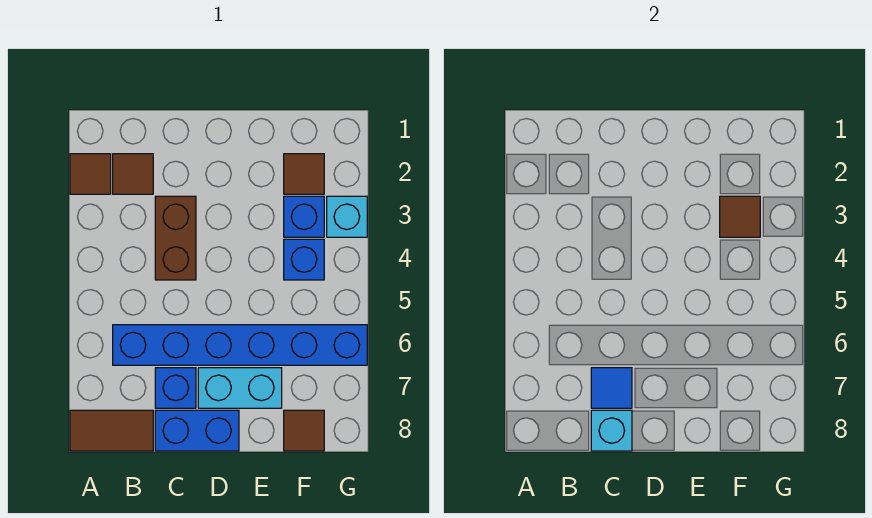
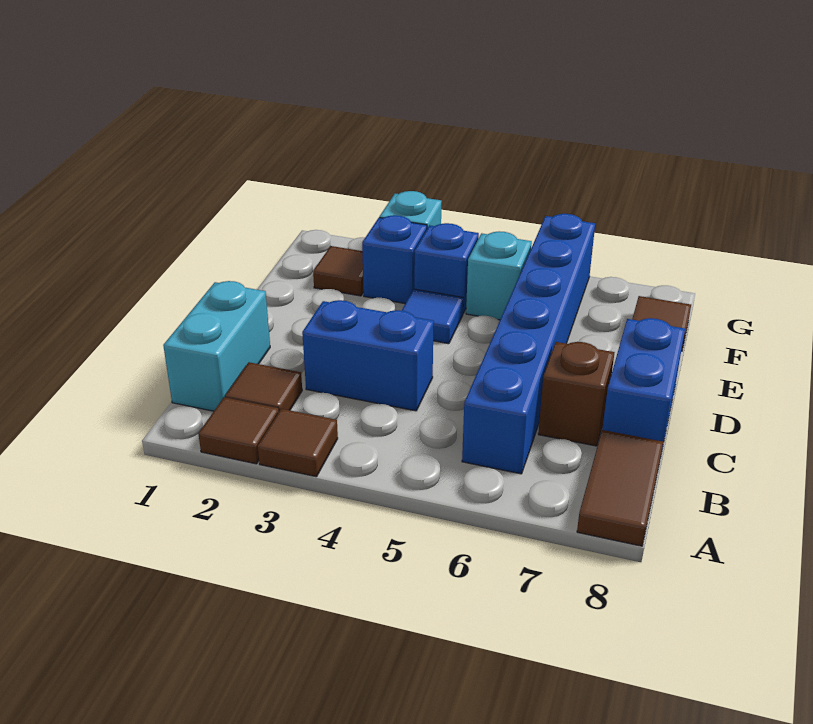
brown 1x2 brick [155,196,196,280] -> blue 1x2 brick [302,300,434,411]
blue 1x1 brick [155,368,196,408] -> brown 1x1 brick [538,342,614,446]
blue 1x1 tile [591,368,632,408] -> blue 1x1 tile moved to [402,289,463,344]
cyan 1x1 brick [591,410,632,451] -> cyan 1x1 brick moved to [466,231,532,320]
cyan 1x2 brick [198,368,282,408] -> cyan 1x2 brick moved to [163,281,270,411]
brown 1x1 tile [720,196,760,237] -> brown 1x1 tile moved to [258,409,338,477]

